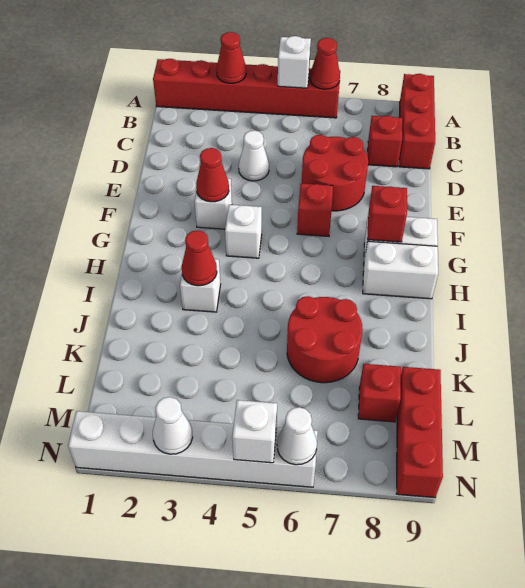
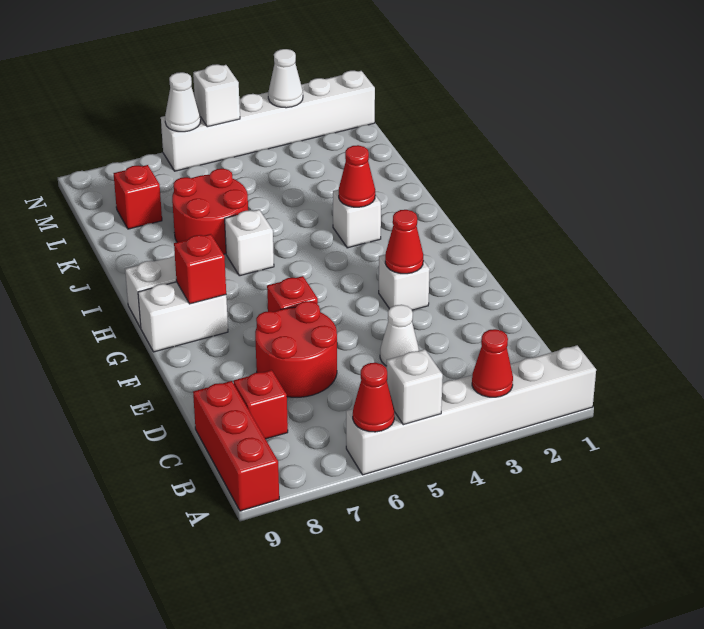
red 1x6 brick [153,59,340,118] -> white 1x6 brick [346,345,596,475]
white 1x1 brick [225,205,262,258] -> white 1x1 brick moved to [225,210,274,276]
red 1x3 brick [396,367,443,498] -> none

